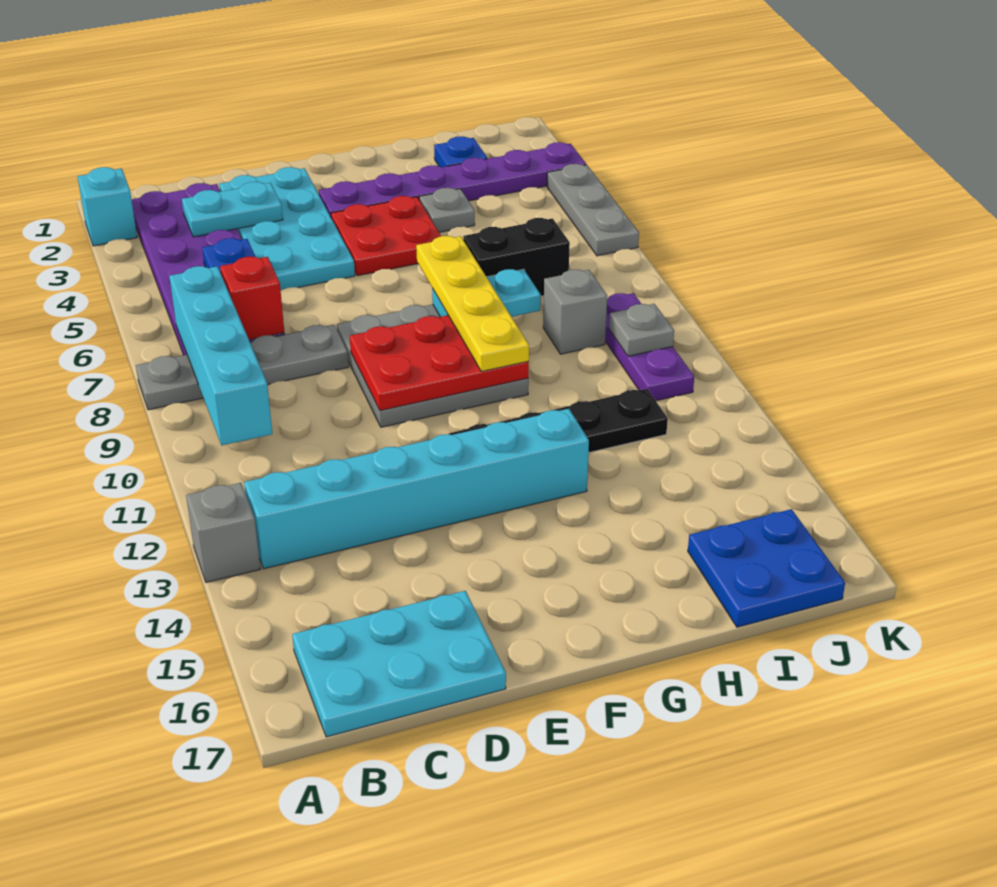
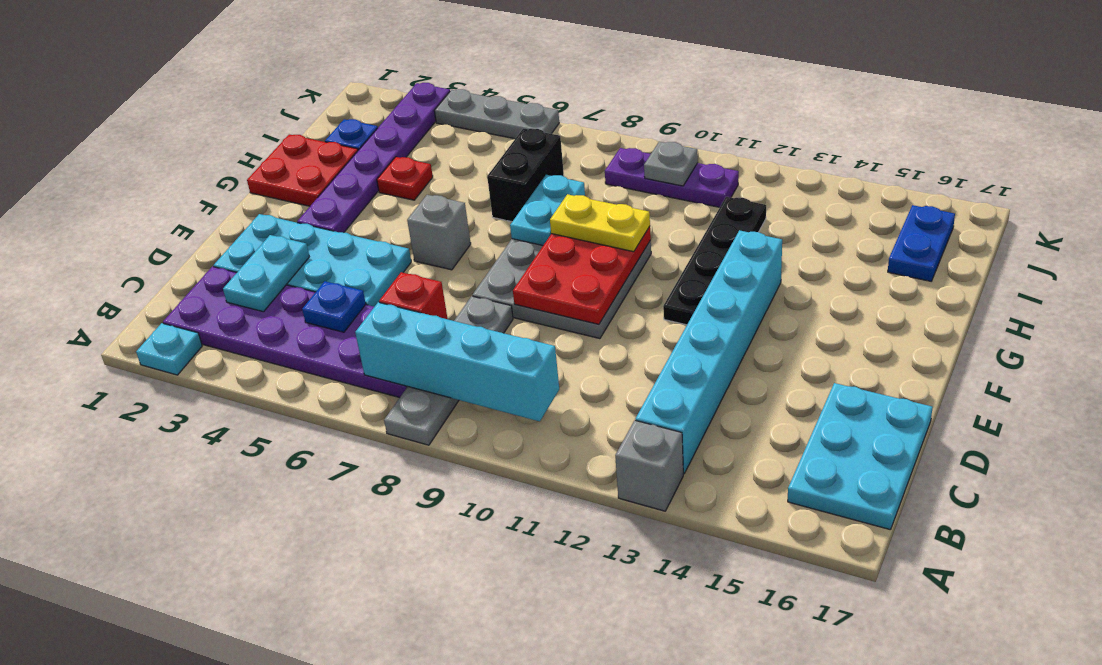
cyan 1x1 brick [77,167,137,246] -> cyan 1x1 plate [136,323,202,375]
red 2x2 plate [331,196,441,276] -> red 2x2 plate moved to [247,135,358,206]
yellow 1x4 plate [416,236,529,371] -> yellow 1x2 plate [550,194,650,252]
grey 1x1 plate [419,188,475,232] -> red 1x1 plate [377,157,433,200]
grey 1x1 brick [543,270,607,354] -> grey 1x1 brick moved to [407,195,471,270]
blue 2x2 plate [688,509,845,627] -> blue 1x2 plate [888,205,955,281]

